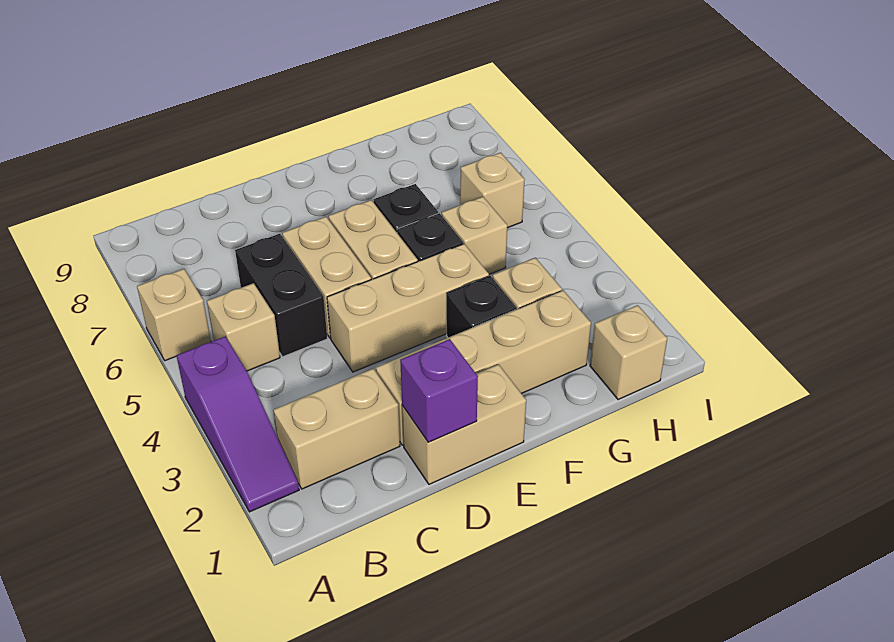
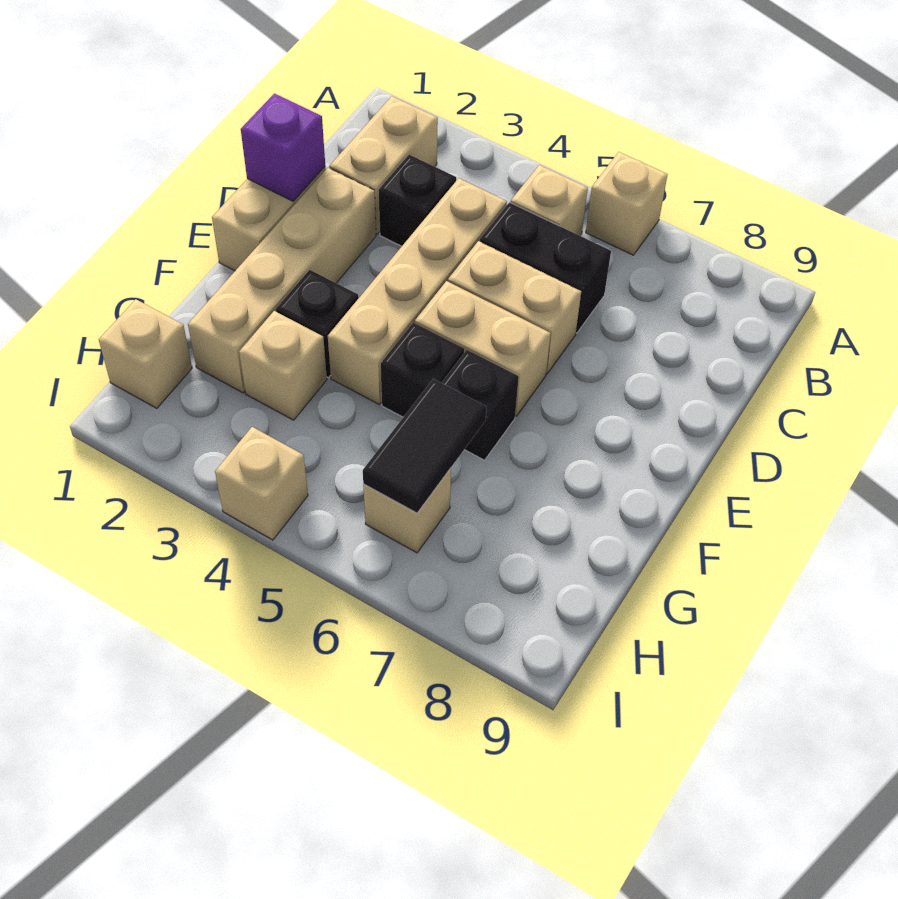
purple 1x3 slope [177,337,299,512] -> none
none -> black 1x1 brick [379,155,456,246]
tan 1x3 brick [327,244,489,372] -> tan 1x4 brick [328,178,507,404]
tan 1x1 brick [442,197,507,274] -> tan 1x1 brick moved to [215,427,308,540]
none -> black 1x2 tile [363,379,486,513]

